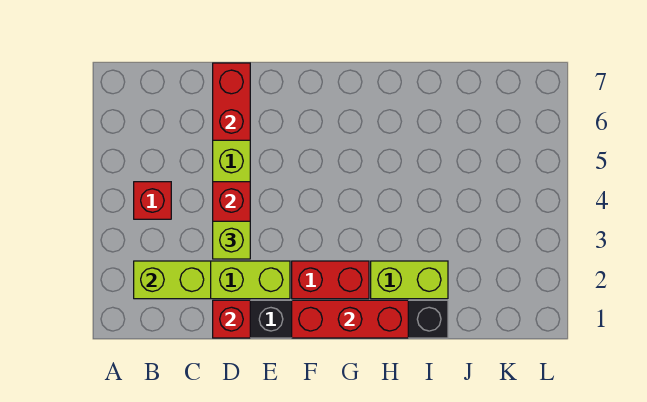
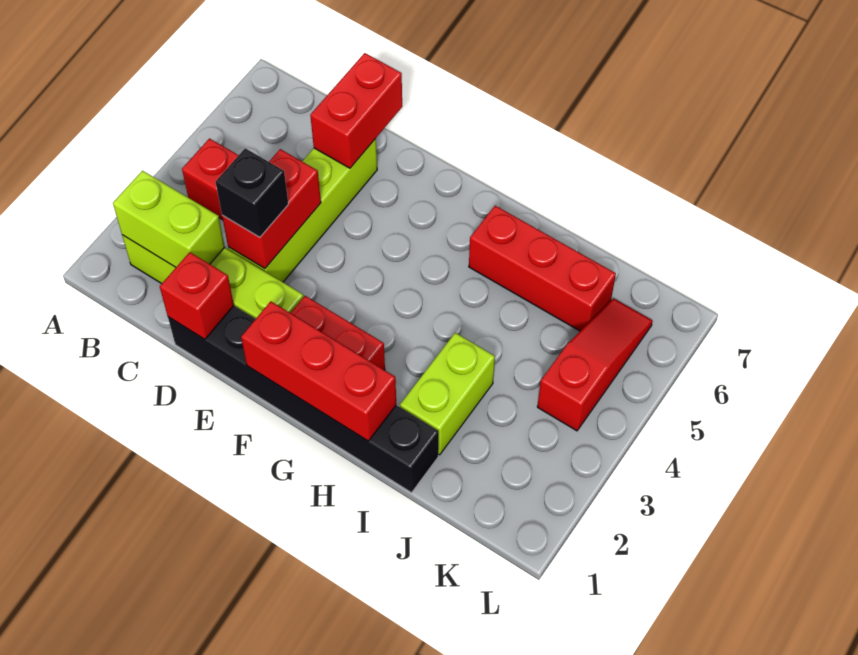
lime 1x1 brick [213,221,250,259] -> black 1x1 brick [216,148,288,237]
lime 1x2 brick [371,261,448,299] -> lime 1x2 brick turned to [400,333,495,455]
none -> red 1x3 brick [469,206,616,331]
none -> red 1x3 slope [537,298,653,431]

